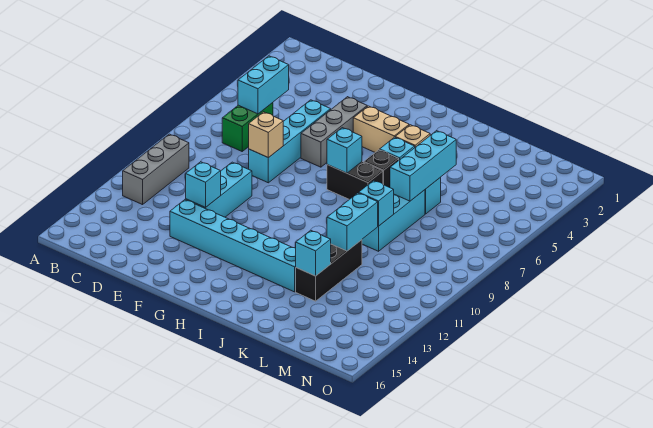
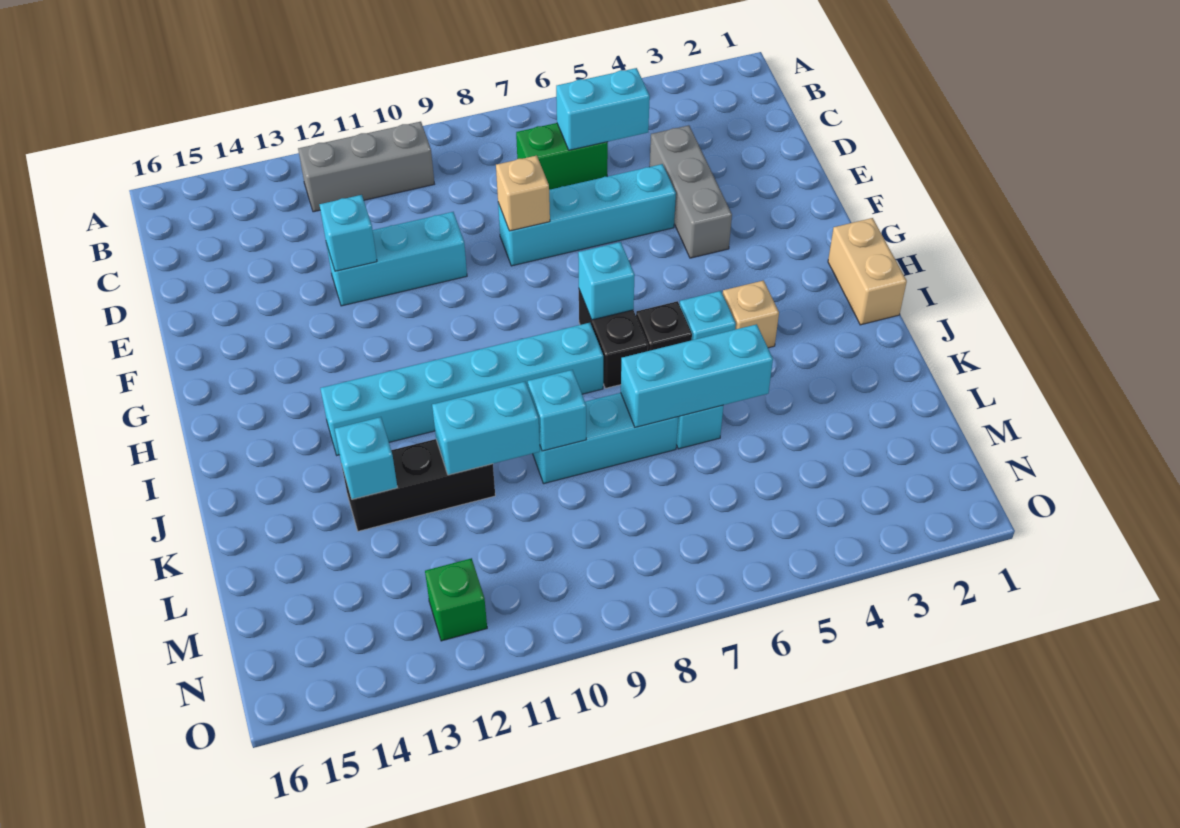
cyan 1x6 brick [170,200,296,292] -> cyan 1x6 brick turned to [320,323,603,455]
grey 1x3 brick [301,97,367,167] -> grey 1x3 brick turned to [650,125,732,258]
tan 1x2 brick [353,106,409,152] -> tan 1x2 brick moved to [828,218,907,325]
none -> green 1x1 brick [425,558,487,641]

